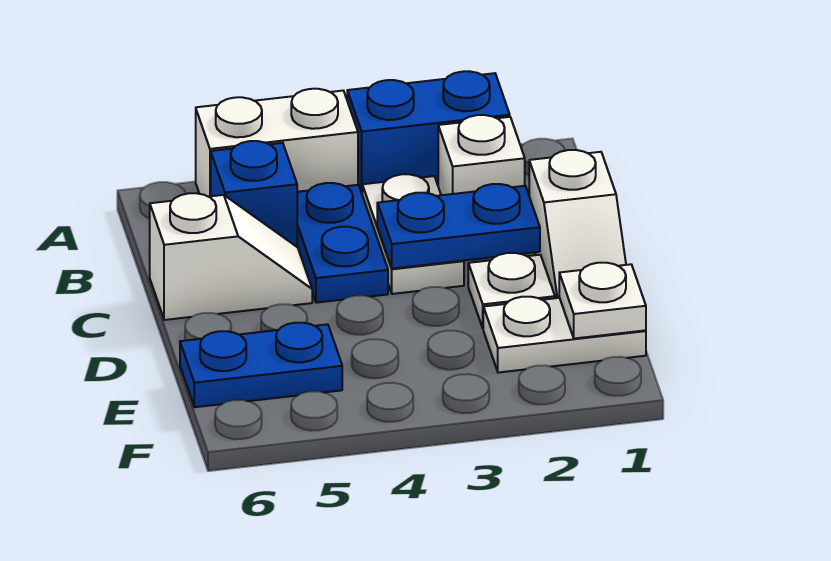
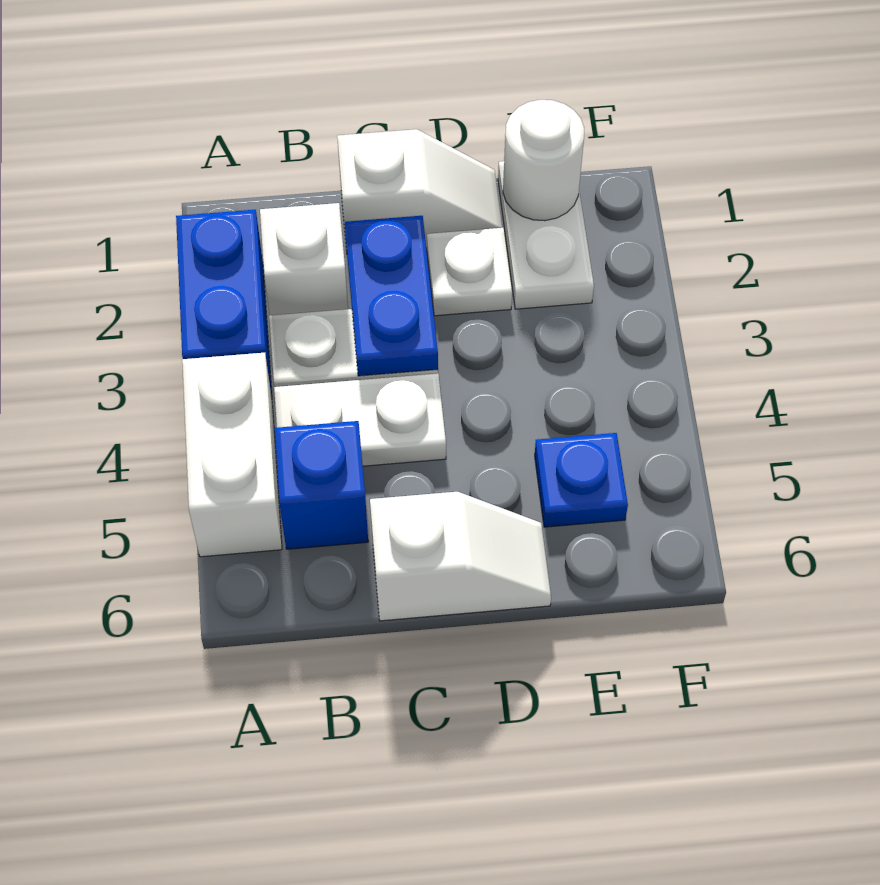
blue 1x2 plate [297,183,388,303] -> white 1x2 plate [274,374,446,466]
white 1x2 slope [150,193,312,320] -> white 1x2 slope turned to [370,492,551,621]
white 1x1 plate [559,263,646,339] -> white 1x1 round brick [503,100,584,221]
blue 1x2 plate [180,323,342,407] -> blue 1x1 plate [535,433,628,527]

